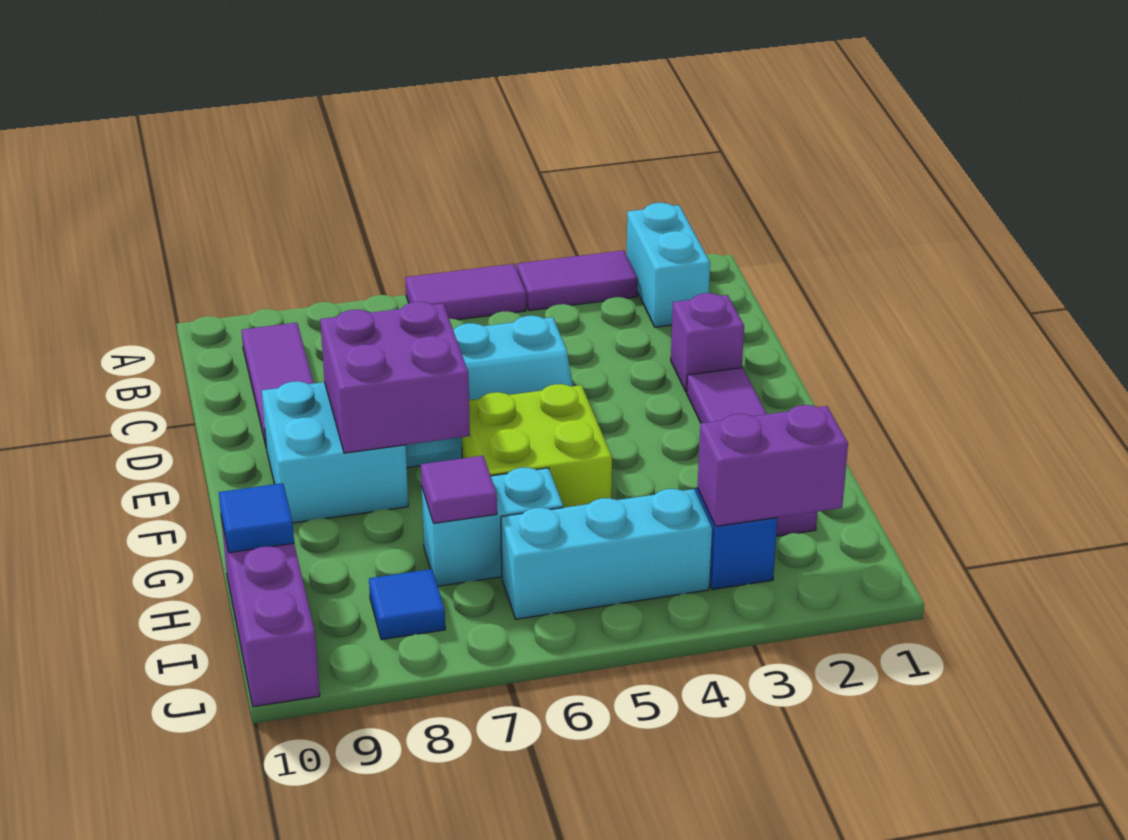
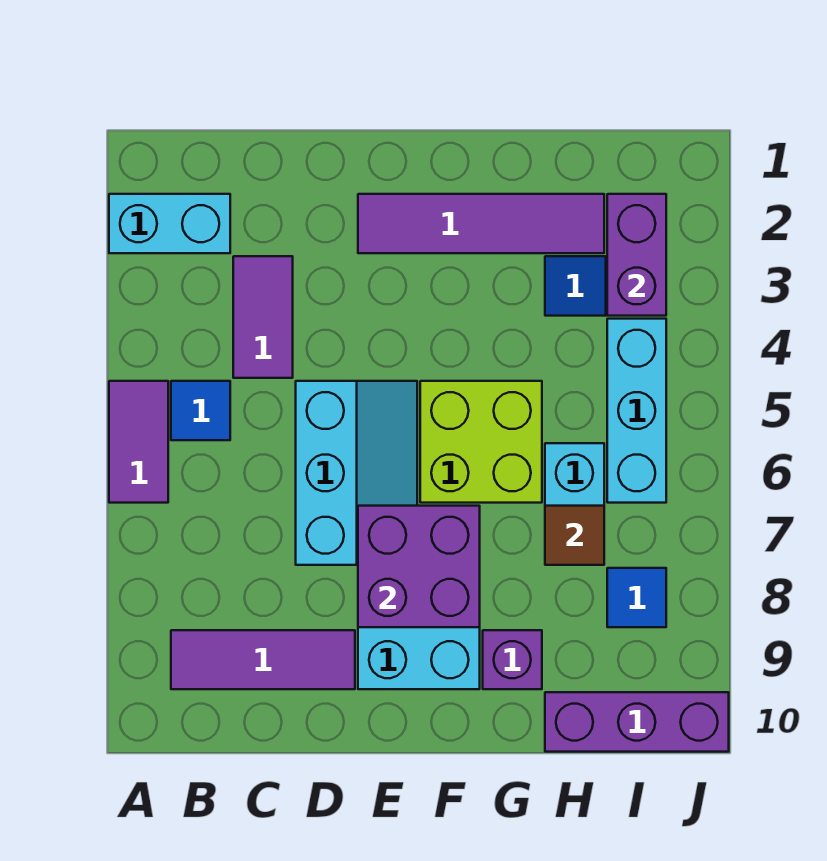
purple 1x2 tile [517,250,638,311] -> purple 1x2 tile moved to [233,256,293,378]
purple 1x1 brick [671,293,744,392] -> purple 1x1 brick moved to [483,630,542,689]
purple 1x1 tile [421,456,497,523] -> brown 1x1 tile [545,506,604,565]
blue 1x1 tile [219,483,294,553] -> blue 1x1 tile moved to [171,381,230,440]

